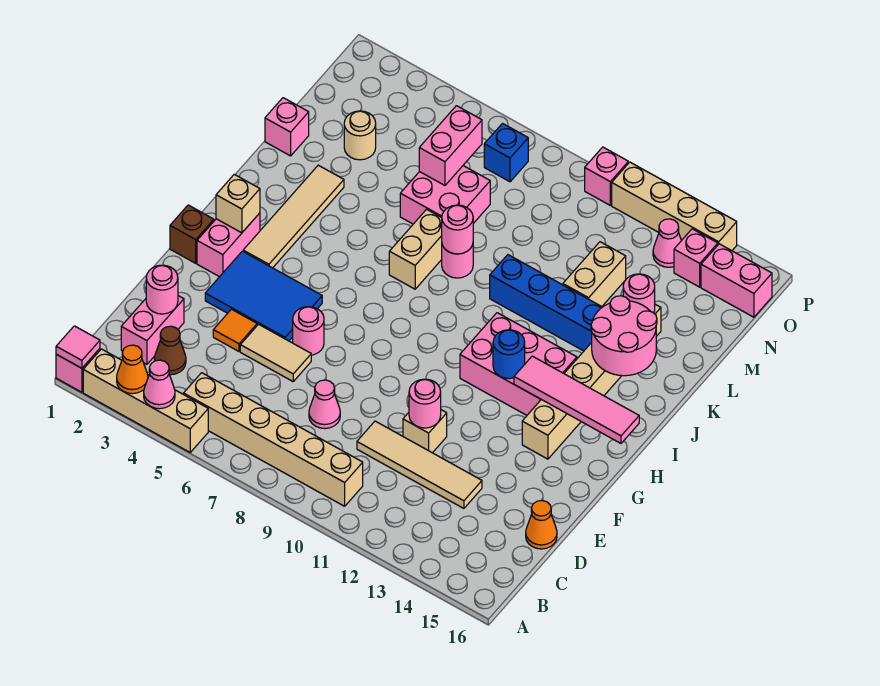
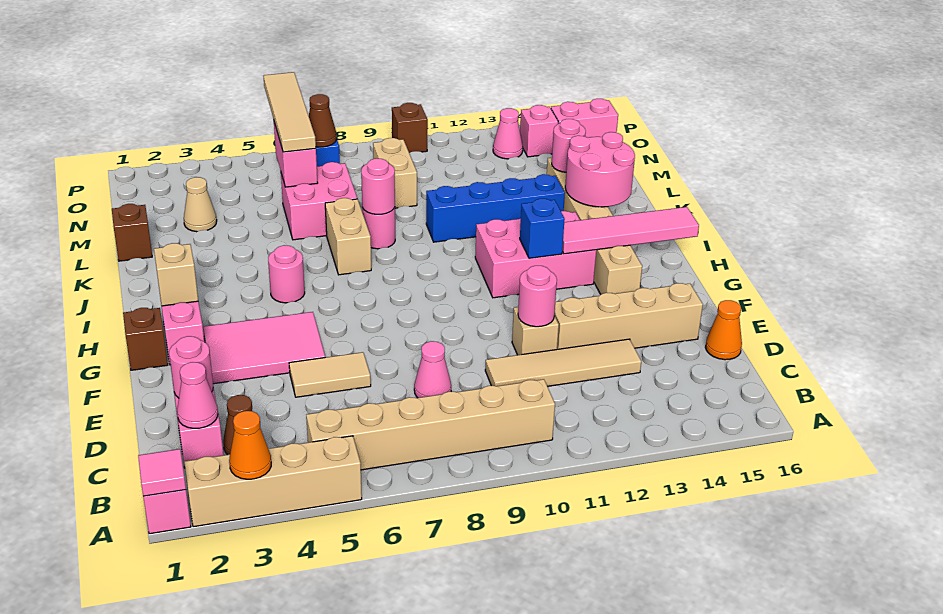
pink 1x1 cone [144,360,175,409] -> pink 1x1 cone moved to [177,362,218,428]
orange 1x1 tile [213,309,257,351] -> none
blue 2x3 tile [205,251,322,341] -> pink 2x3 tile [203,312,325,384]
pink 1x1 round brick [293,307,324,355] -> pink 1x1 round brick moved to [268,245,305,303]
tan 1x4 tile [243,165,344,268] -> tan 1x4 tile moved to [264,72,316,152]
blue 1x1 round brick [493,330,525,379] -> blue 1x1 brick [520,199,565,258]
pink 1x1 brick [265,98,309,156] -> brown 1x1 brick [112,204,152,261]
tan 1x2 brick [563,242,626,307] -> tan 1x2 brick moved to [373,138,417,208]
tan 1x1 round brick [344,111,376,160] -> tan 1x1 cone [184,177,217,232]
none -> brown 1x1 cone [309,94,336,147]
pink 1x1 brick [585,147,628,205] -> brown 1x1 brick [392,103,428,153]
tan 1x4 brick [612,162,737,251] -> tan 1x4 brick moved to [554,283,703,349]

